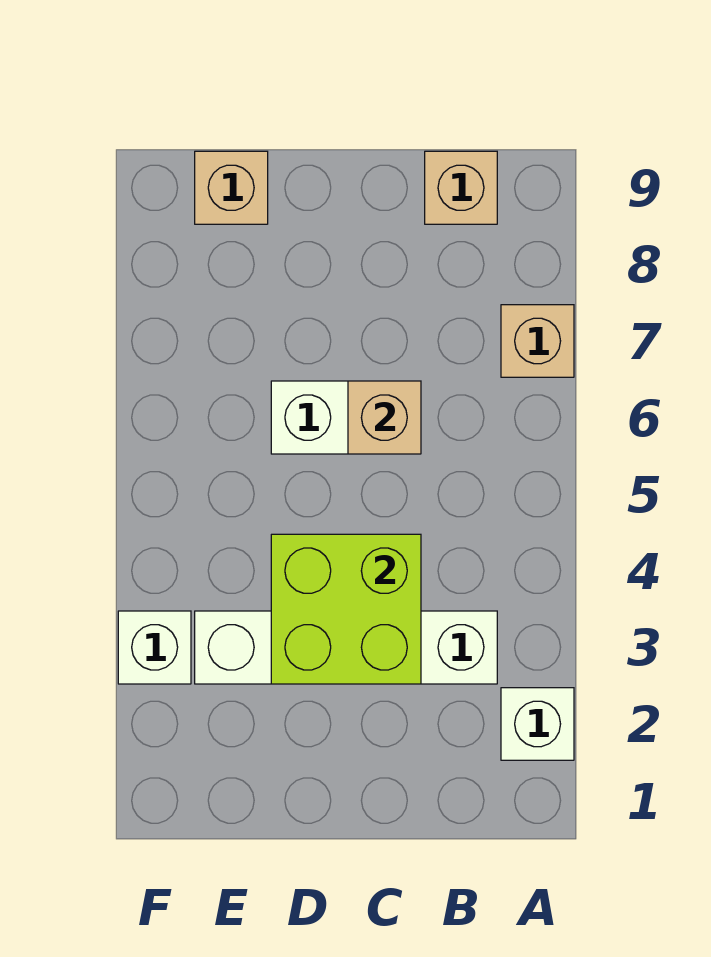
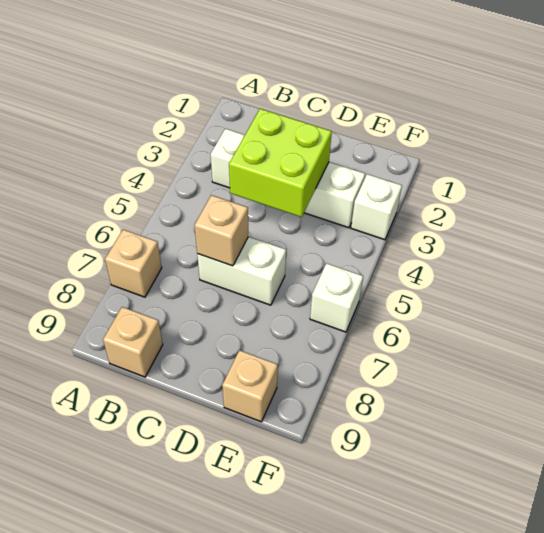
white 1x1 brick [501,688,574,760] -> white 1x1 brick moved to [310,263,363,332]

